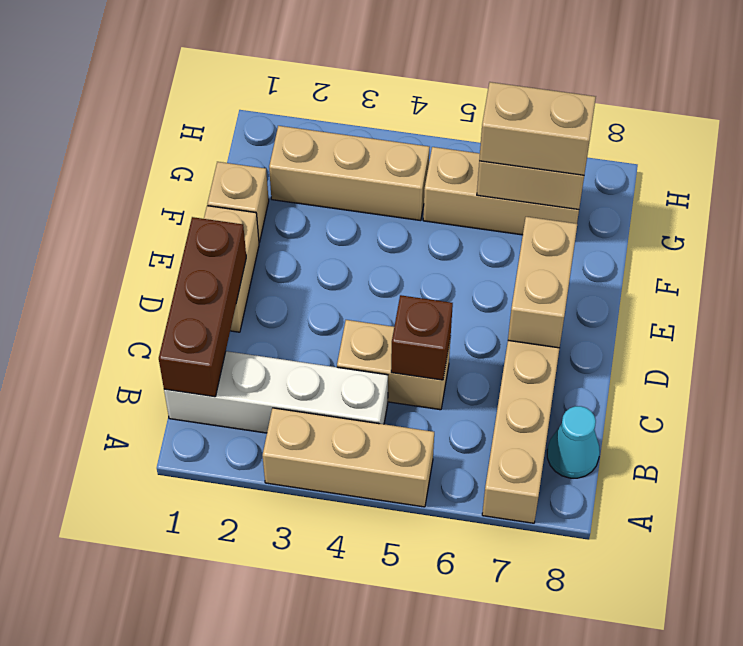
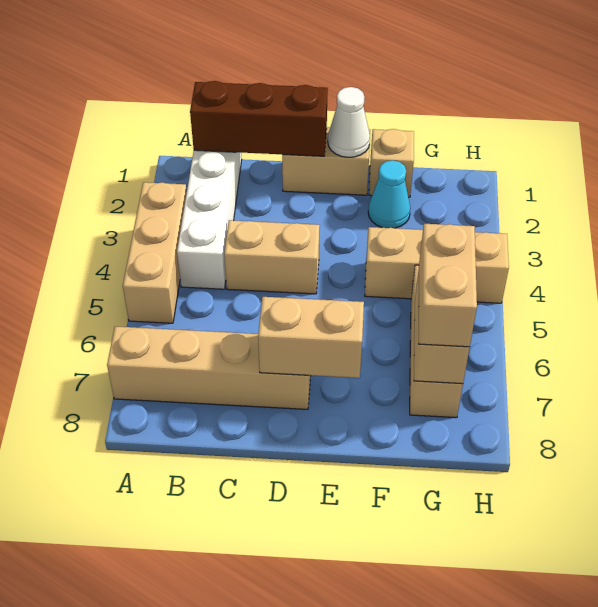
cyan 1x1 cone [547,406,600,478] -> cyan 1x1 cone moved to [368,160,410,228]
tan 1x2 brick [337,320,451,410] -> tan 1x2 brick turned to [224,220,320,294]
brown 1x1 brick [391,295,453,380] -> none
none -> white 1x1 cone [328,87,370,157]
tan 1x3 brick [269,126,430,221] -> tan 1x3 brick turned to [365,227,509,303]

